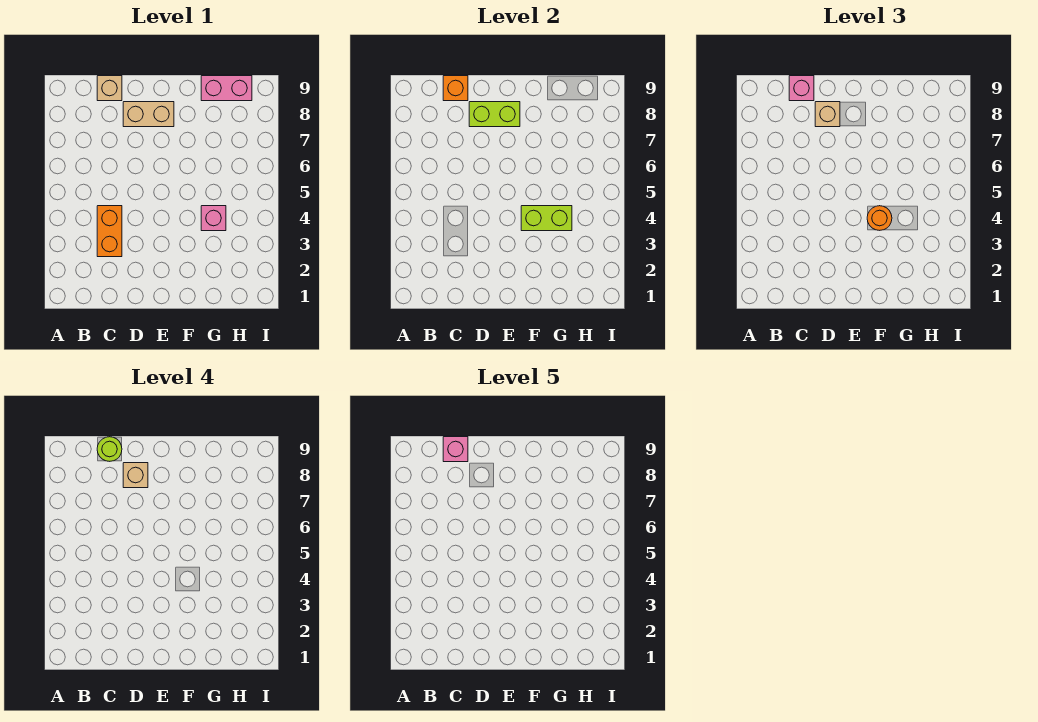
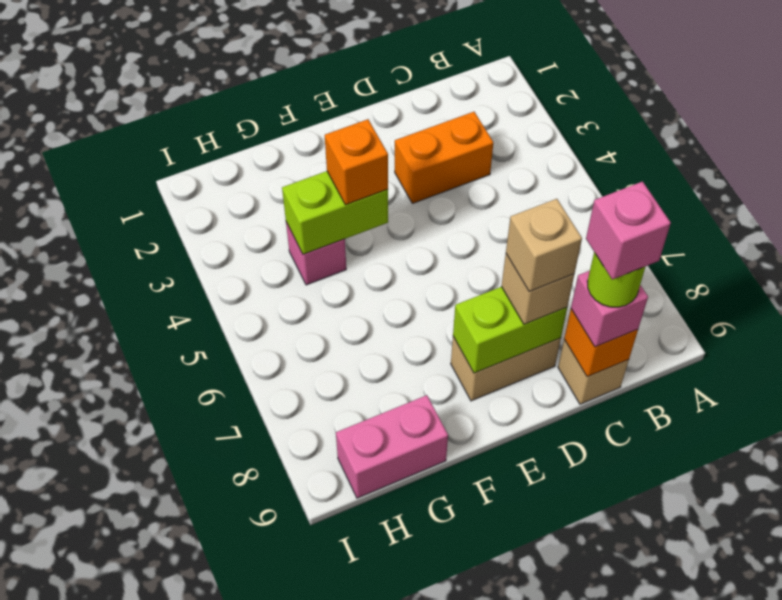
orange 1x2 brick [97,206,122,257] -> orange 1x2 brick turned to [395,112,493,203]
orange 1x1 round brick [867,206,892,230] -> orange 1x1 brick [325,119,388,205]

